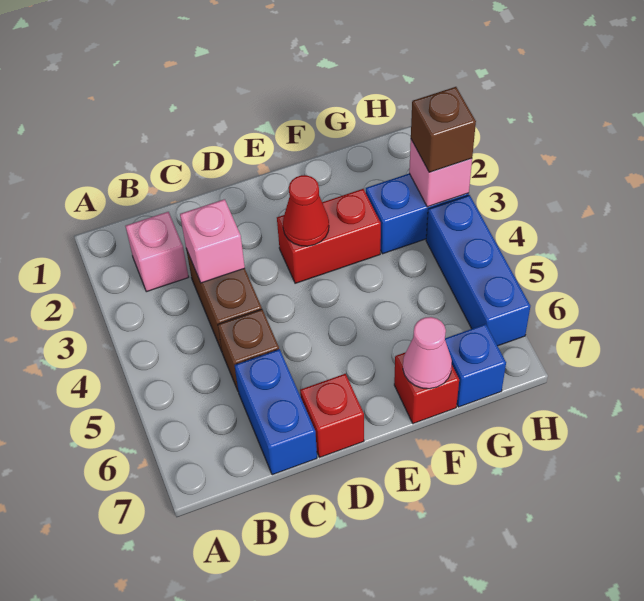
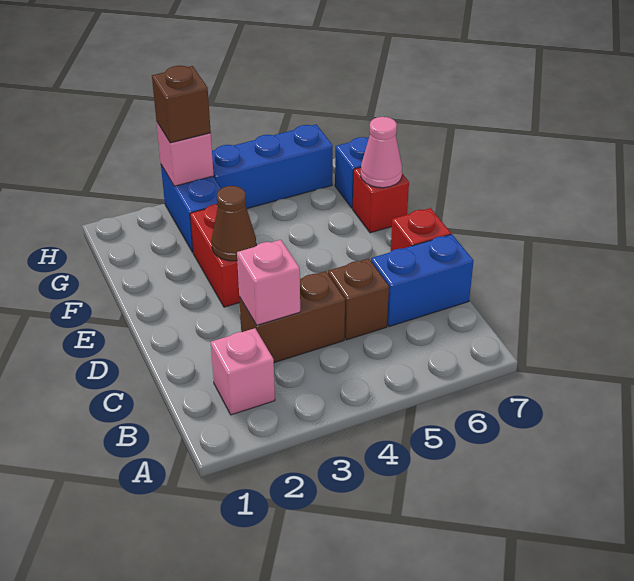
red 1x1 cone [283,175,329,246] -> brown 1x1 cone [211,186,256,261]

